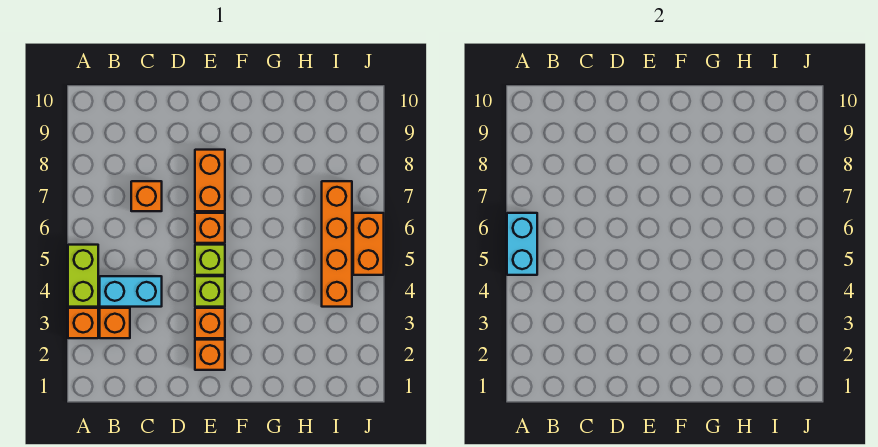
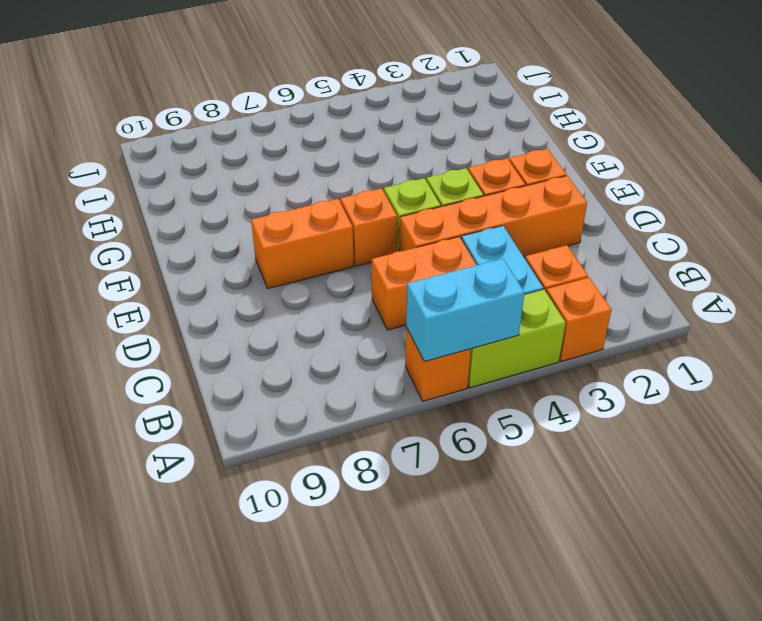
orange 1x1 brick [131,181,162,211] -> orange 1x1 brick moved to [405,328,471,401]
orange 1x4 brick [322,181,352,307] -> orange 1x4 brick moved to [399,176,587,257]
orange 1x2 brick [353,213,384,275] -> orange 1x2 brick moved to [372,237,476,330]

